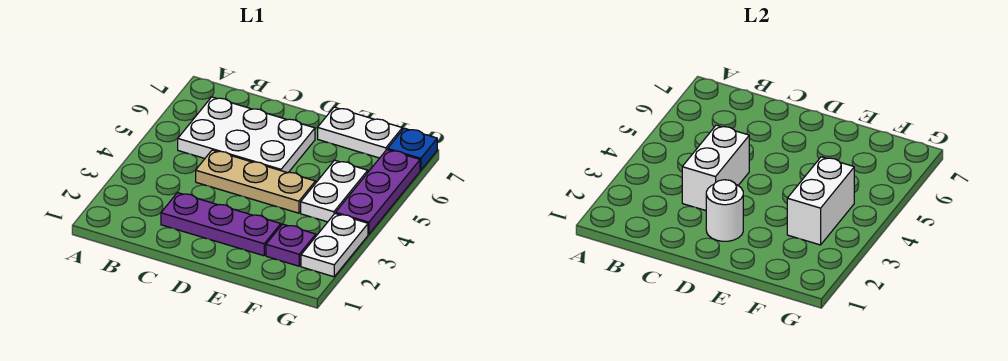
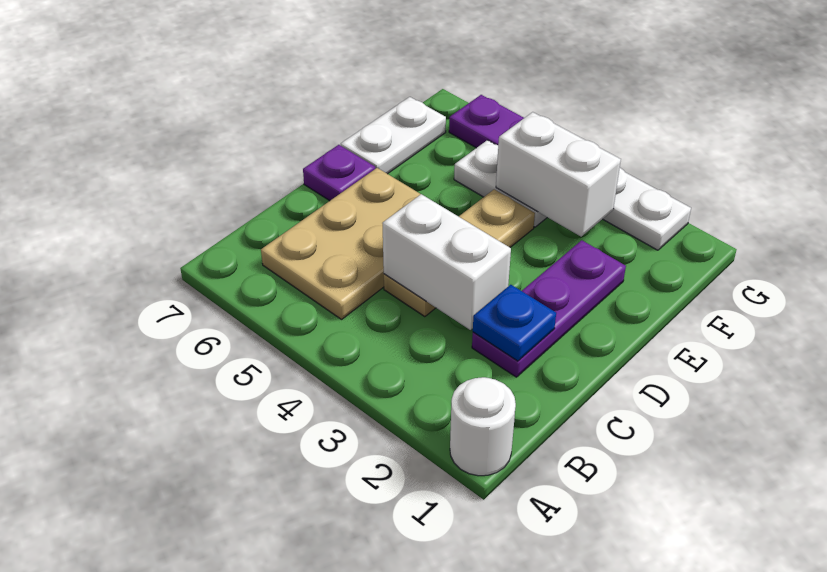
white 2x3 plate [178,97,315,173] -> tan 2x3 plate [261,168,421,319]
white 1x1 round brick [706,180,743,241] -> white 1x1 round brick moved to [450,377,516,476]
purple 1x1 plate [266,224,316,266] -> purple 1x1 plate moved to [303,145,375,201]
blue 1x1 plate [388,128,437,170] -> blue 1x1 plate moved to [473,285,556,361]

